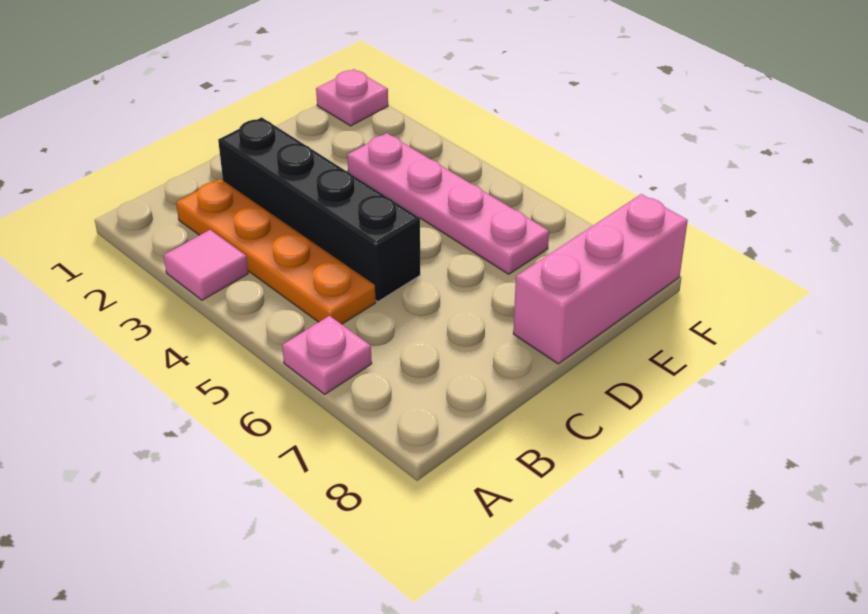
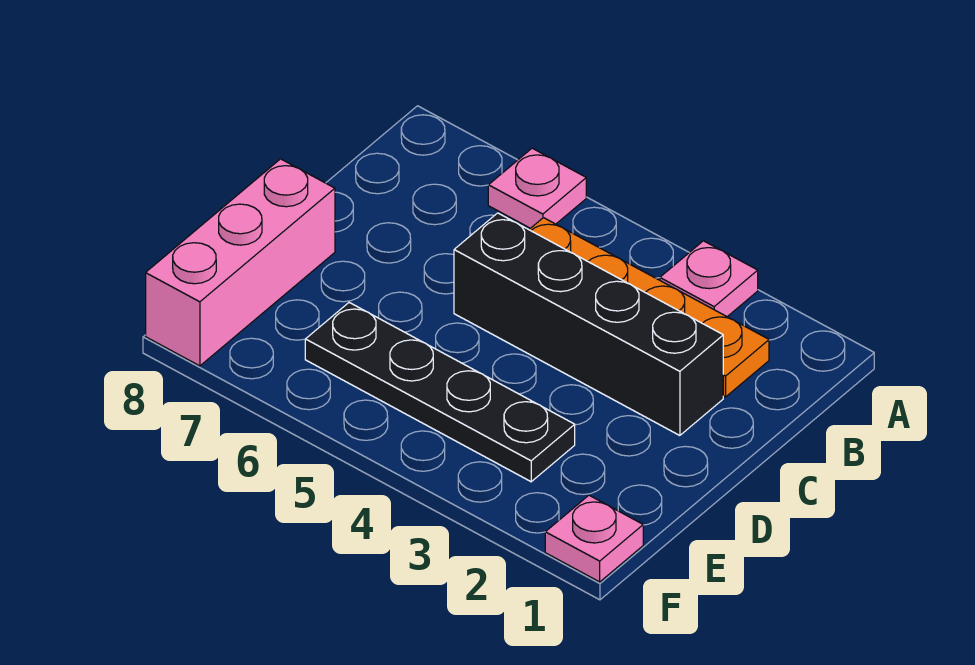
pink 1x1 tile [164,230,248,300] -> pink 1x1 plate [660,241,758,317]
pink 1x4 plate [347,133,549,274] -> black 1x4 plate [305,303,575,482]

